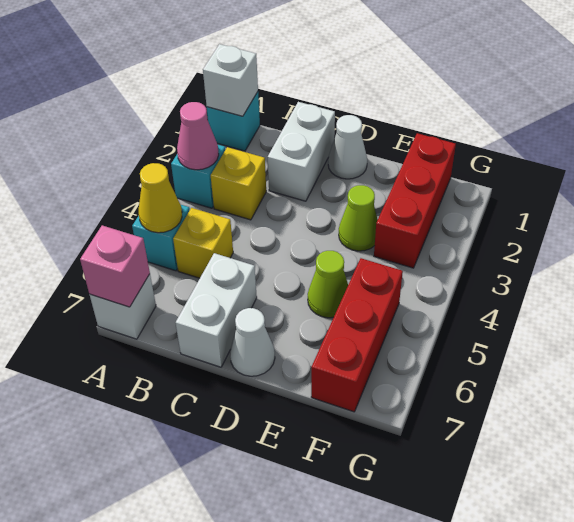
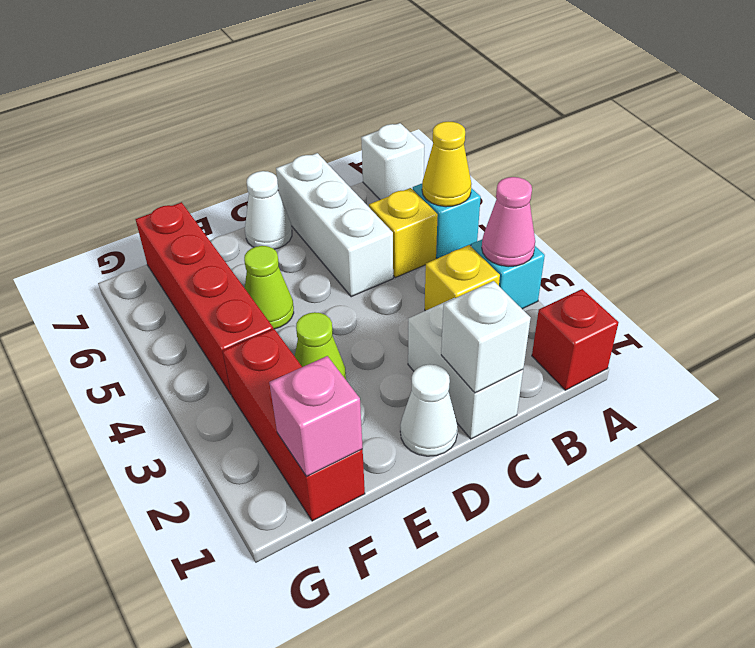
cyan 1x1 brick [207,92,260,151] -> red 1x1 brick [532,289,619,390]
white 1x1 brick [203,44,258,116] -> white 1x1 brick moved to [441,281,530,393]
pink 1x1 brick [80,225,150,307] -> pink 1x1 brick moved to [269,356,363,477]
white 1x2 brick [176,253,257,367] -> white 1x3 brick [276,153,393,297]
red 1x3 brick [311,258,403,412] -> red 1x4 brick [135,202,273,394]

